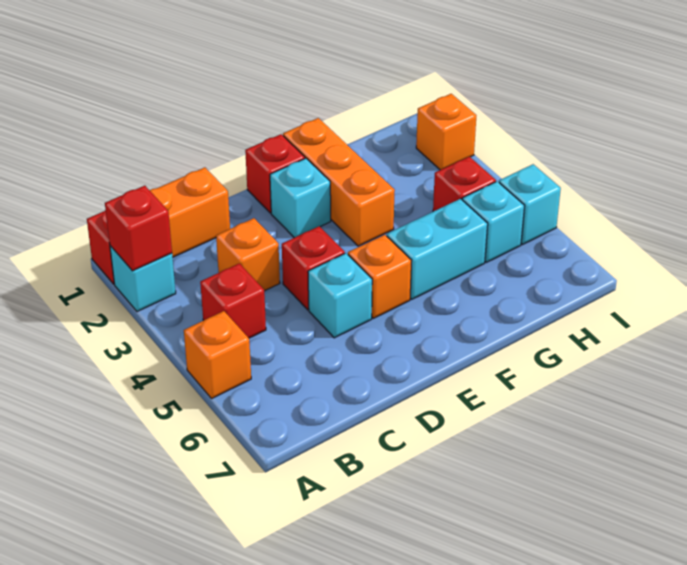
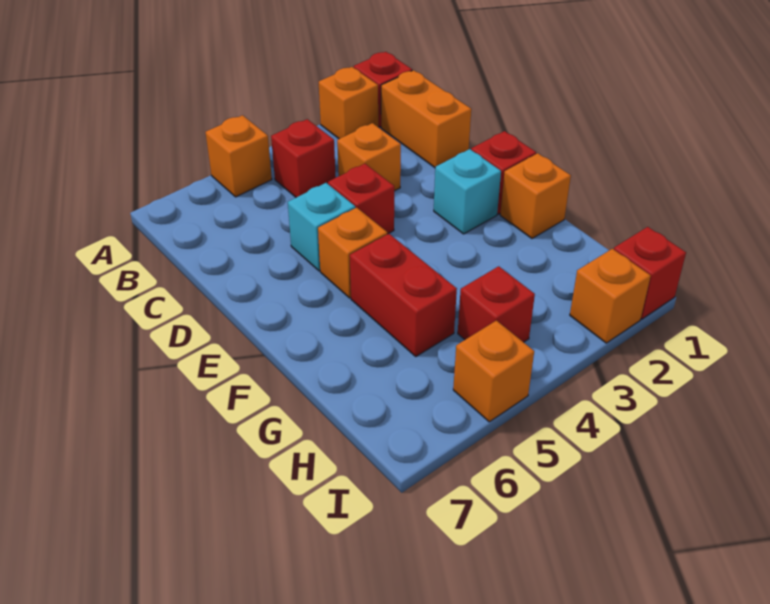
cyan 1x1 brick [110,246,176,312] -> orange 1x1 brick [319,67,378,139]
red 1x1 brick [105,186,172,271] -> red 1x1 brick moved to [614,227,686,319]
orange 1x3 brick [283,118,395,246] -> orange 1x1 brick [500,153,571,238]
cyan 1x2 brick [387,199,488,299] -> red 1x2 brick [350,234,457,356]
cyan 1x1 brick [462,181,524,262] -> none
cyan 1x1 brick [499,164,561,244] -> orange 1x1 brick [453,320,534,422]

